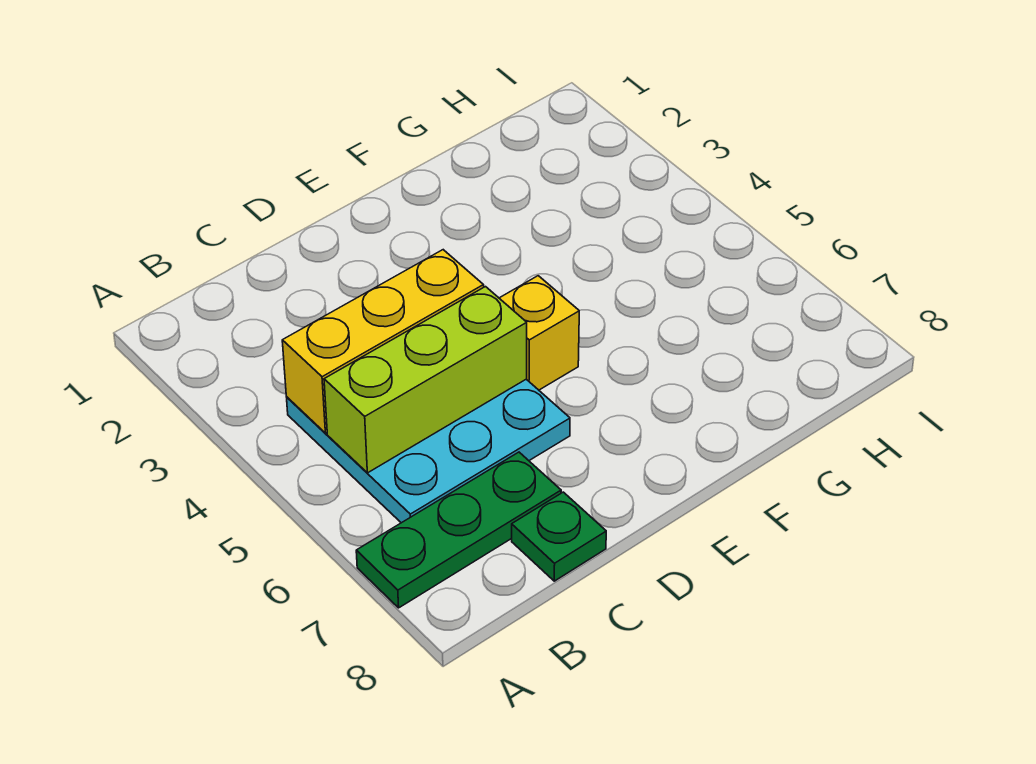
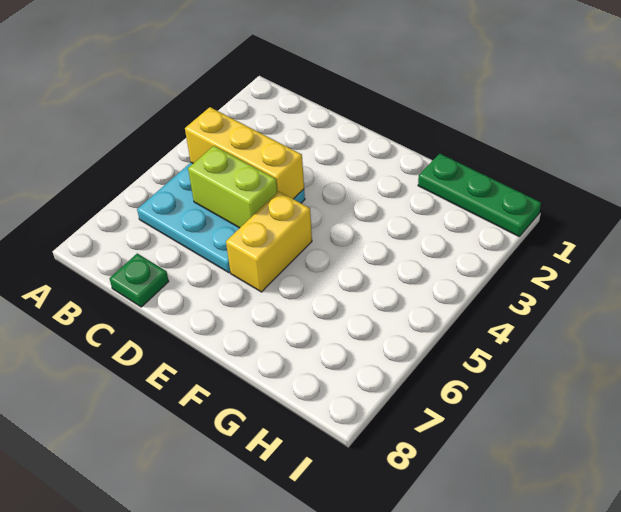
green 1x3 plate [356,452,561,608] -> green 1x3 plate moved to [418,154,541,236]
lime 1x3 brick [324,287,527,473] -> lime 1x2 brick [188,146,277,228]
yellow 1x1 brick [499,276,579,390] -> yellow 1x2 brick [226,191,312,292]

